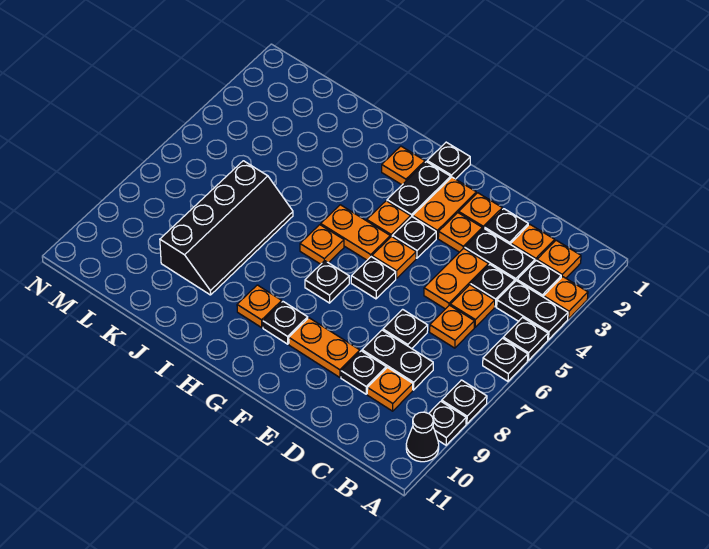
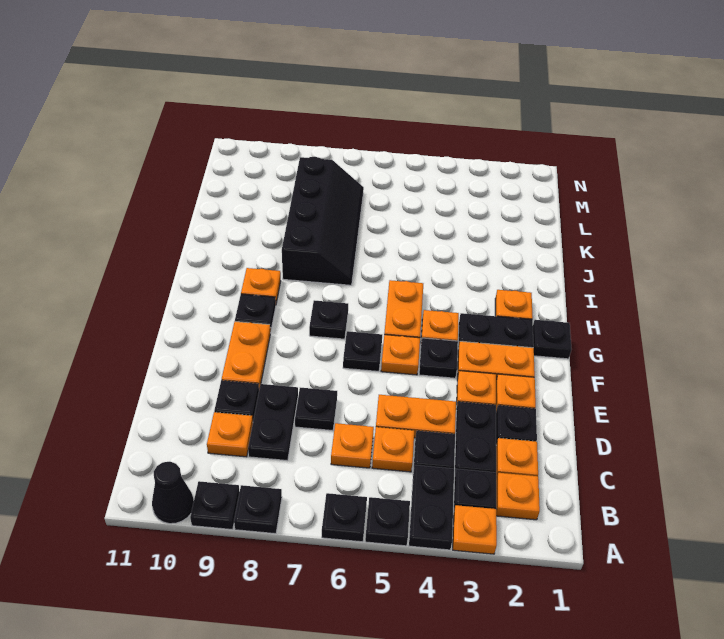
orange 1x1 plate [300,225,344,264] -> none
black 2x4 slope [160,161,293,295] -> black 2x4 slope turned to [282,157,364,285]

